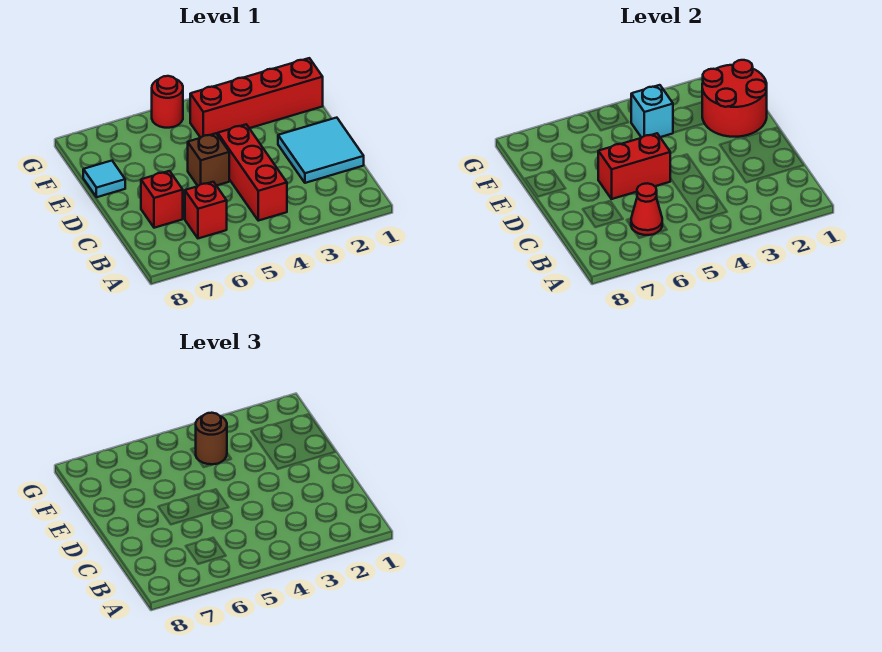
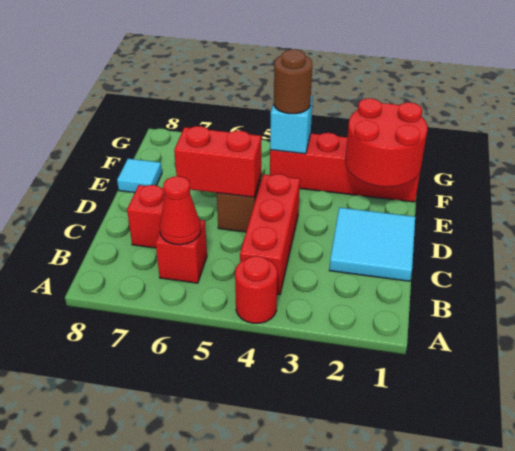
red 1x1 round brick [152,76,183,128] -> red 1x1 round brick moved to [235,256,277,323]

